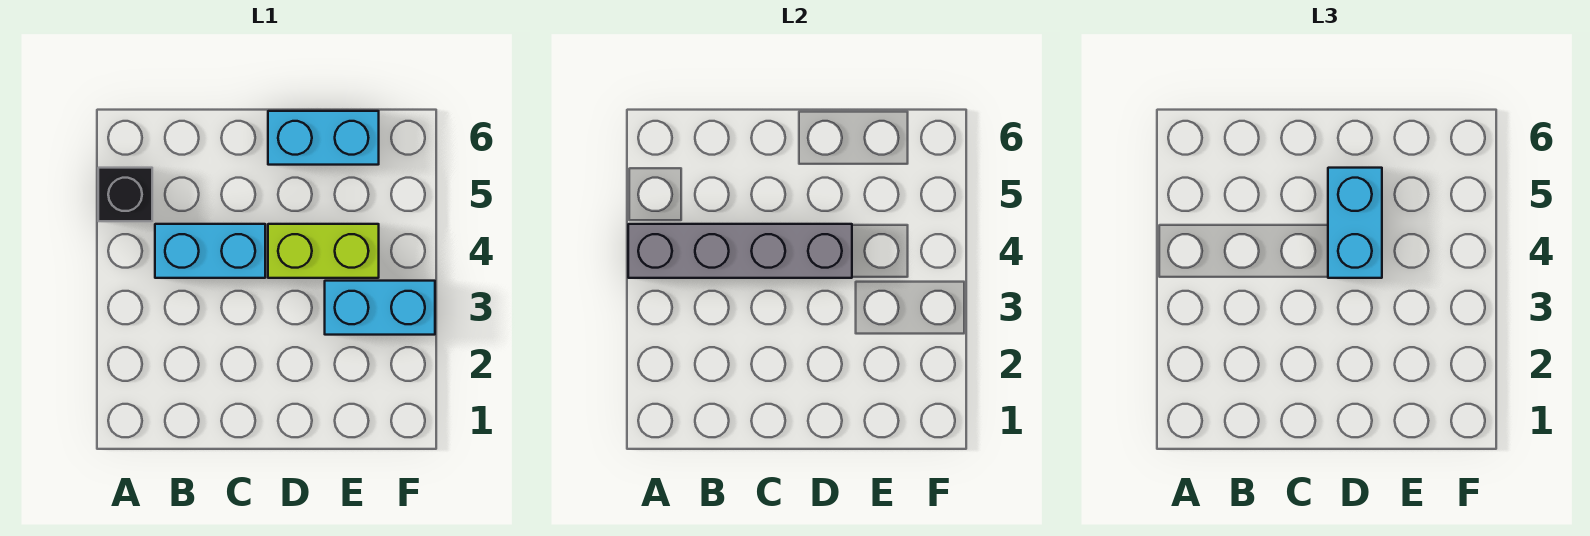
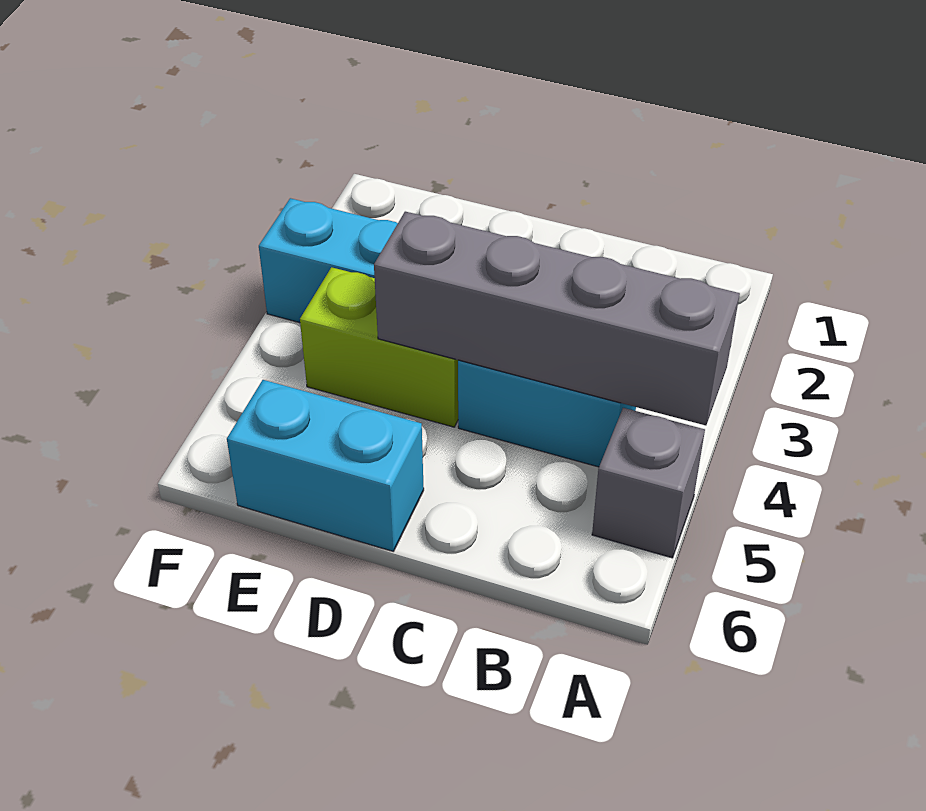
black 1x1 brick [98,168,152,221] -> grey 1x1 brick [592,408,705,558]
cyan 1x2 brick [1328,168,1382,278] -> none

